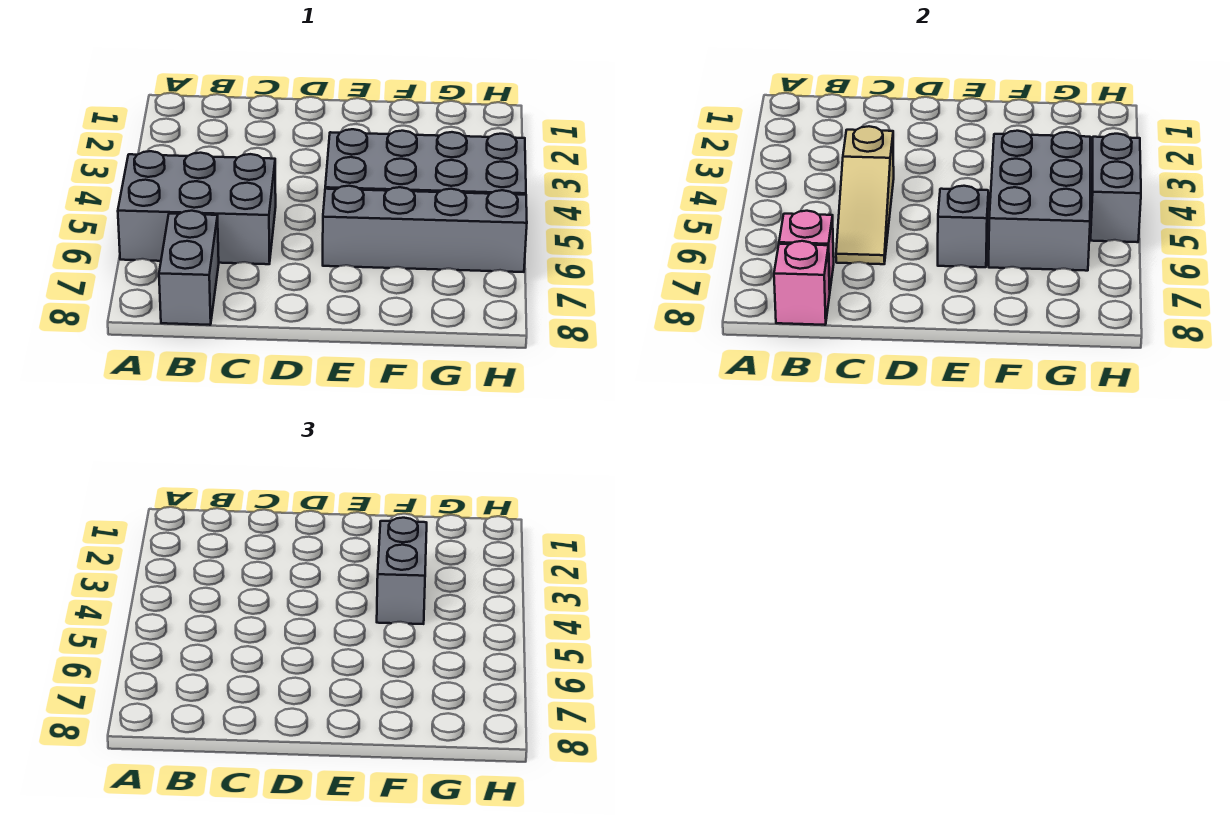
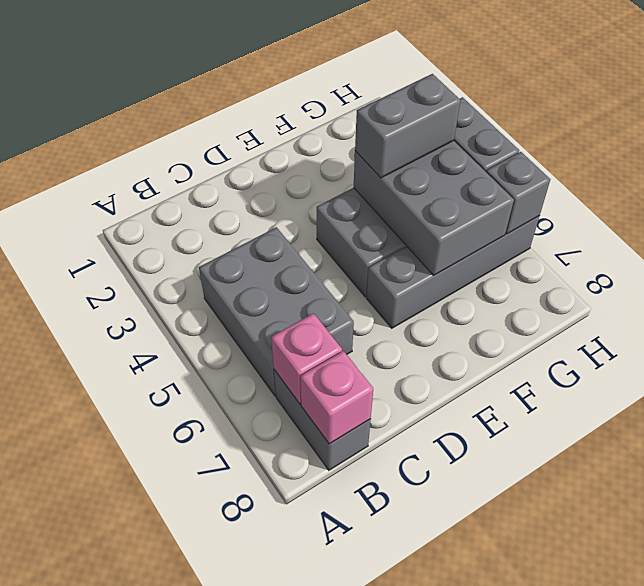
grey 2x3 brick [118,151,276,264] -> grey 2x3 brick turned to [199,227,354,396]
tan 1x3 slope [836,126,894,264] -> none
grey 1x1 brick [938,186,988,267] -> grey 1x1 brick moved to [486,152,550,234]
grey 1x2 brick [377,518,427,624] -> grey 1x2 brick turned to [355,74,461,178]

